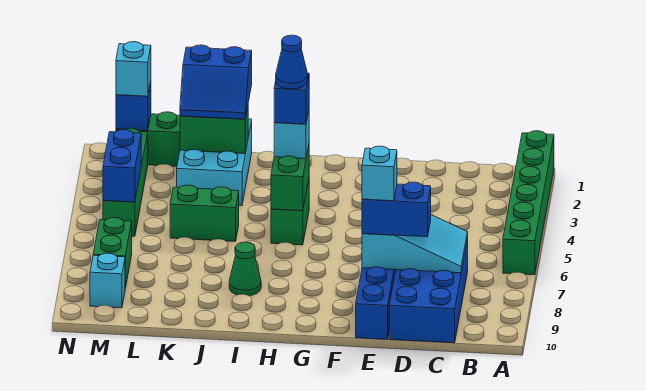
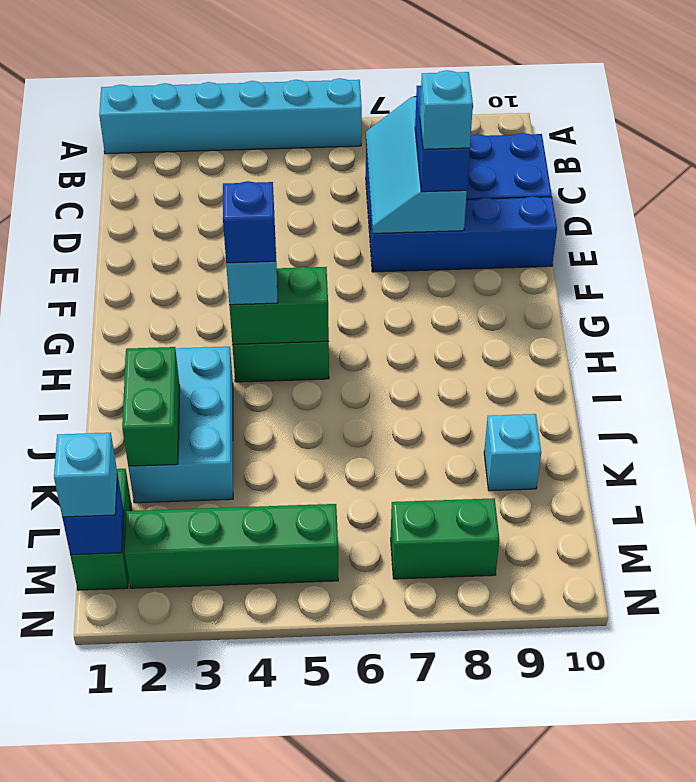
green 1x6 brick [503,131,554,275] -> cyan 1x6 brick [99,78,362,154]
cyan 2x3 slope [362,215,468,273] -> cyan 2x3 slope turned to [366,97,467,233]
blue 1x1 cone [276,35,308,89] -> none
green 1x1 cone [229,242,261,296] -> none
cyan 2x3 brick [177,119,252,206] -> cyan 2x3 brick turned to [128,347,233,503]
blue 2x2 slope [180,45,252,119] -> none
green 1x2 brick [170,185,239,241] -> none
blue 1x2 brick [103,129,141,202] -> none
cyan 1x1 brick [90,253,125,308] -> cyan 1x1 brick moved to [484,414,541,491]

